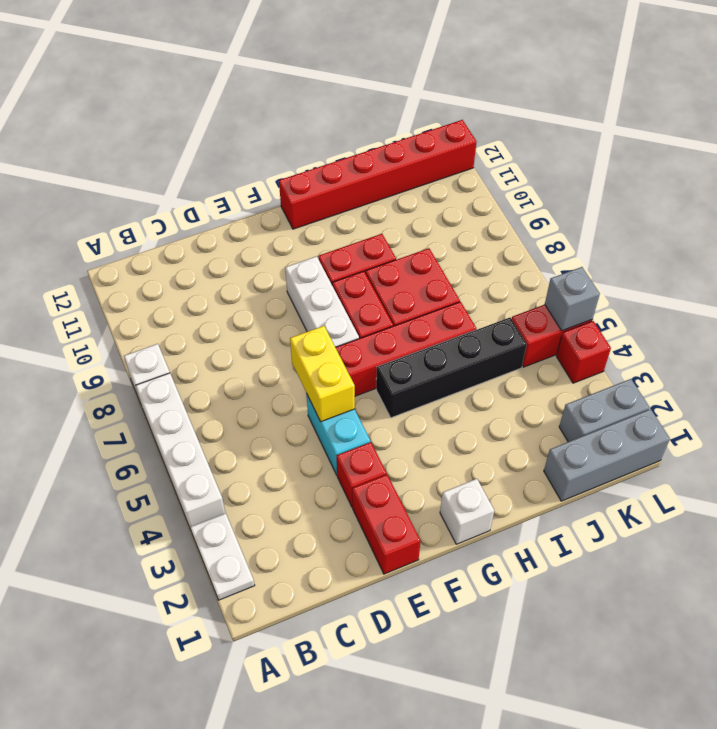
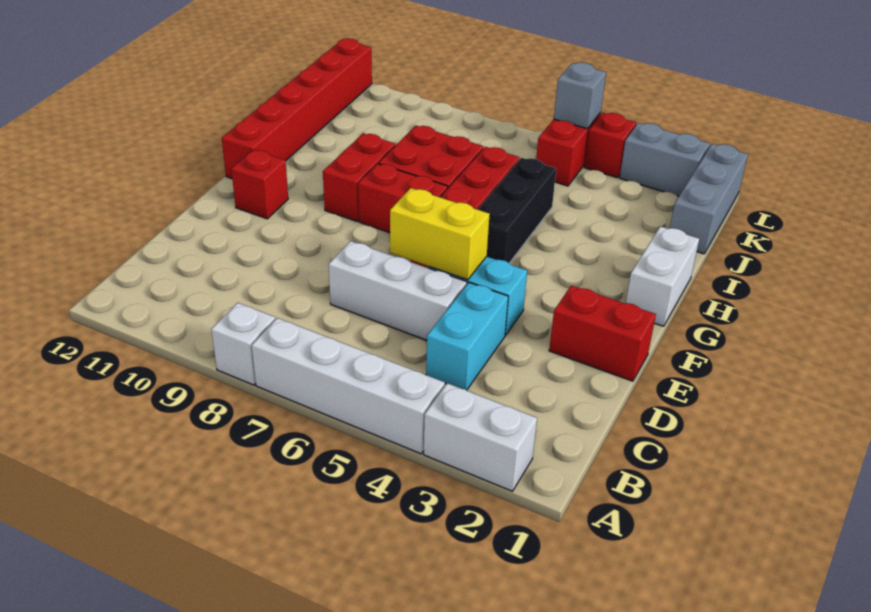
white 1x2 plate [190,513,255,600] -> white 1x2 brick [424,383,537,491]
none -> cyan 1x2 brick [426,283,508,390]
red 1x1 brick [337,442,387,507] -> red 1x1 brick moved to [231,150,288,219]
white 1x3 brick [285,256,359,347] -> white 1x3 brick moved to [328,241,467,340]
white 1x1 brick [440,479,494,544] -> white 1x2 brick [626,226,699,326]
black 1x4 brick [376,318,527,418] -> black 1x3 brick [478,158,556,263]
grey 1x2 brick [559,379,650,442] -> grey 1x2 brick turned to [620,123,710,196]

